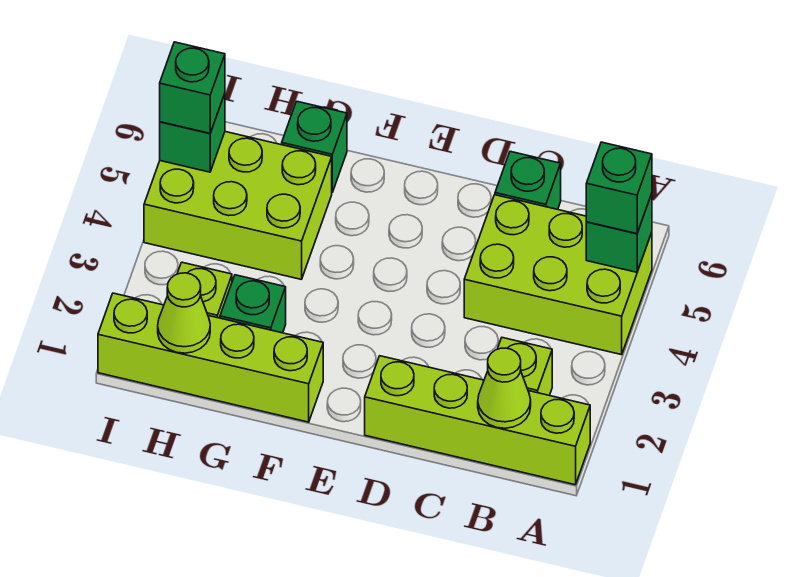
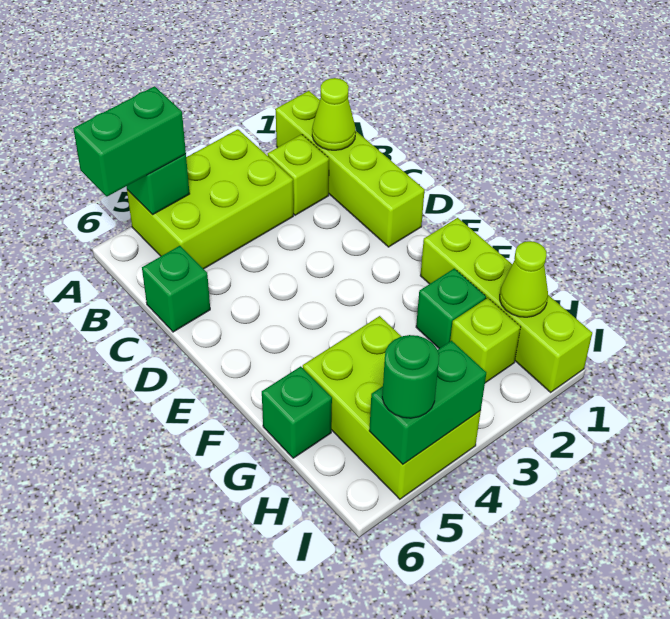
lime 2x3 brick [464,195,652,355] -> lime 2x3 brick turned to [127,129,293,269]
green 1x1 brick [586,142,652,234] -> green 1x2 brick [73,86,186,196]
green 1x1 brick [160,94,225,172] -> green 1x2 brick [369,341,486,464]
green 1x1 brick [160,42,225,133] -> green 1x1 round brick [382,335,439,418]

